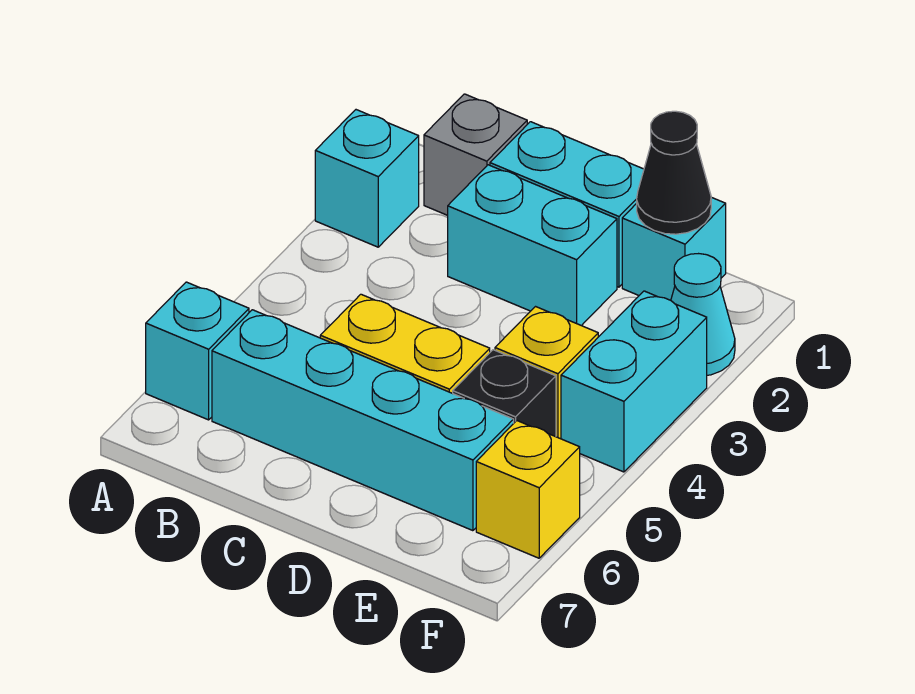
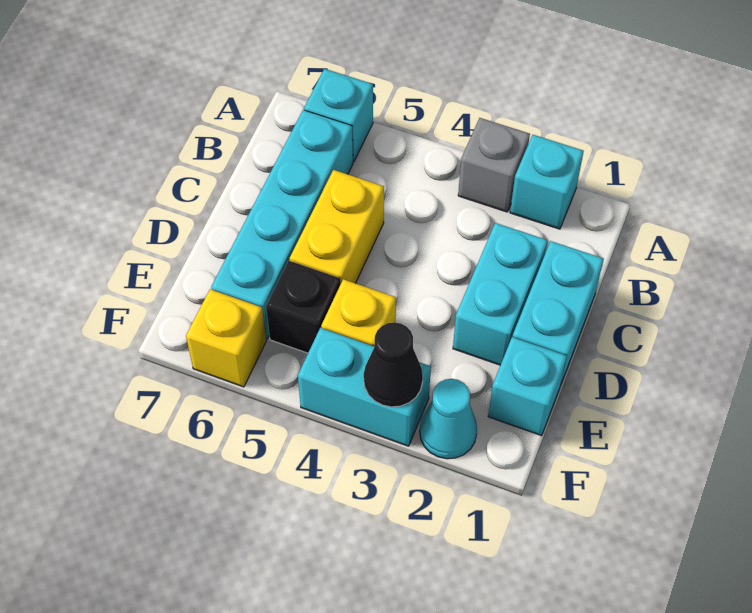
grey 1x1 brick [424,94,527,215] -> grey 1x1 brick moved to [458,118,530,212]
black 1x1 cone [637,111,711,234] -> black 1x1 cone moved to [364,322,423,407]

